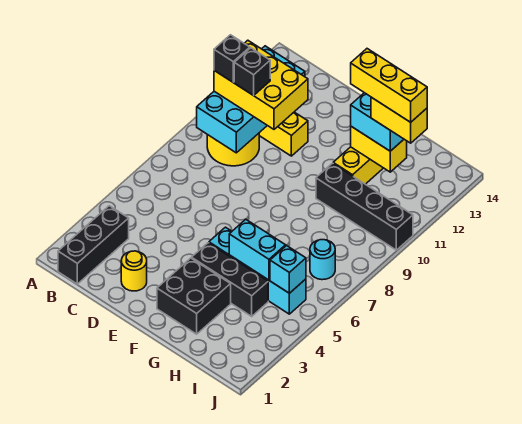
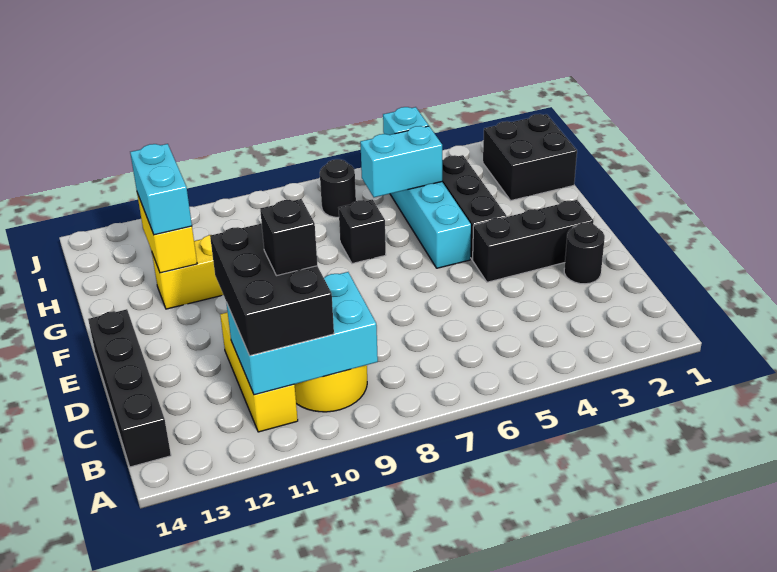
black 1x3 brick [58,206,129,284] -> black 1x3 brick moved to [473,200,593,282]
cyan 2x4 brick [197,46,305,153] -> cyan 2x3 brick [227,272,378,395]
yellow 2x3 brick [214,40,308,129] -> black 2x3 brick [210,223,334,356]
black 1x1 brick [214,35,250,82] -> black 1x1 brick moved to [339,199,386,264]
yellow 1x1 round brick [121,251,147,291] -> black 1x1 round brick [564,222,605,284]
black 2x2 brick [157,258,231,334] -> black 2x2 brick moved to [483,114,577,200]
cyan 1x2 brick [229,219,286,280] -> cyan 1x2 brick turned to [360,126,442,197]
black 1x4 brick [316,163,413,250] -> black 1x4 brick moved to [88,309,171,467]
yellow 1x3 brick [351,49,427,122] -> none
yellow 1x2 brick [371,97,427,143] -> none
cyan 1x1 round brick [310,240,335,280] -> black 1x1 round brick [320,159,356,217]

